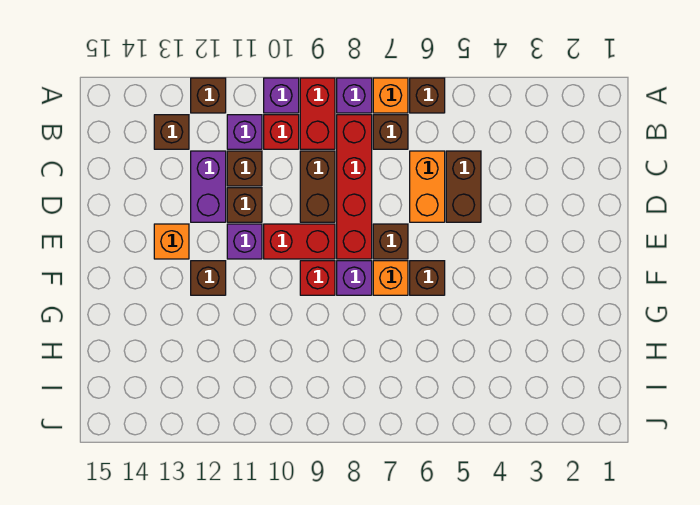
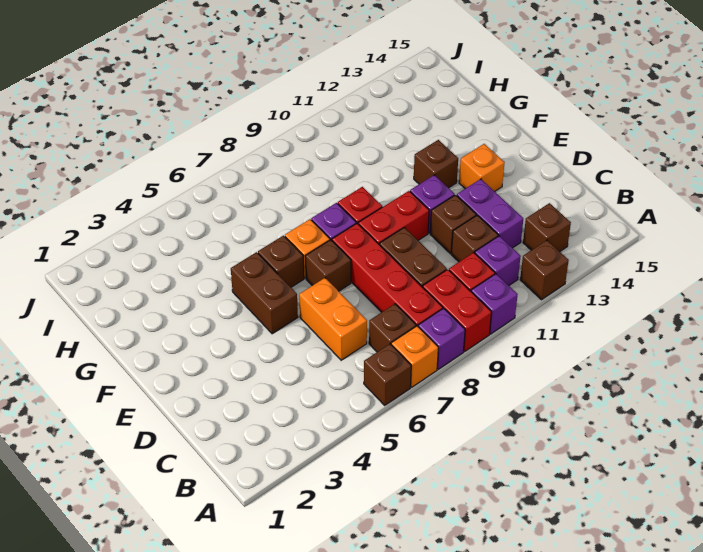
brown 1x2 brick [446,151,481,222] -> brown 1x2 brick moved to [231,252,298,334]

